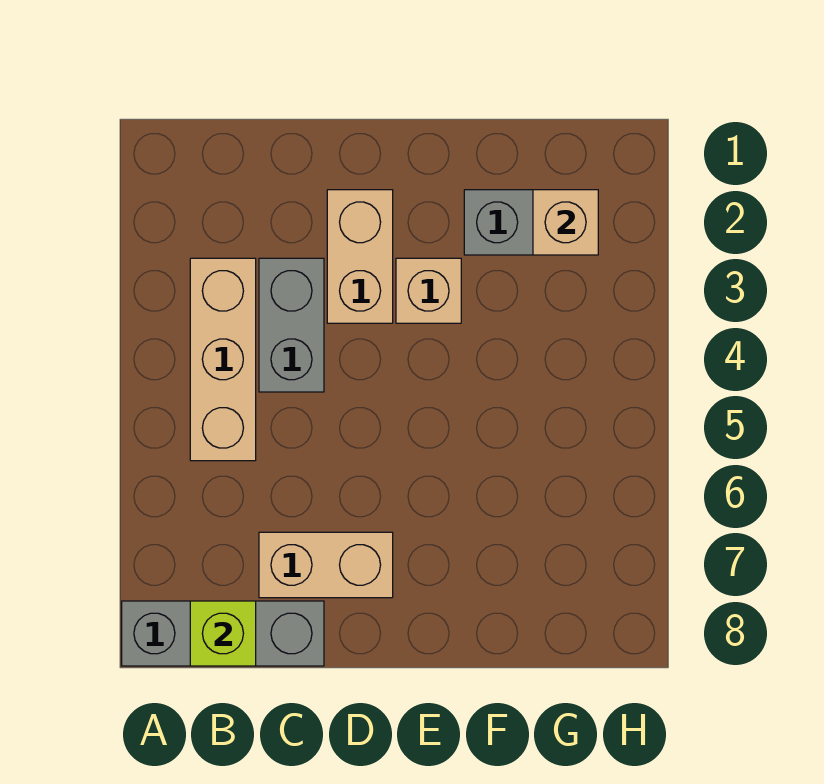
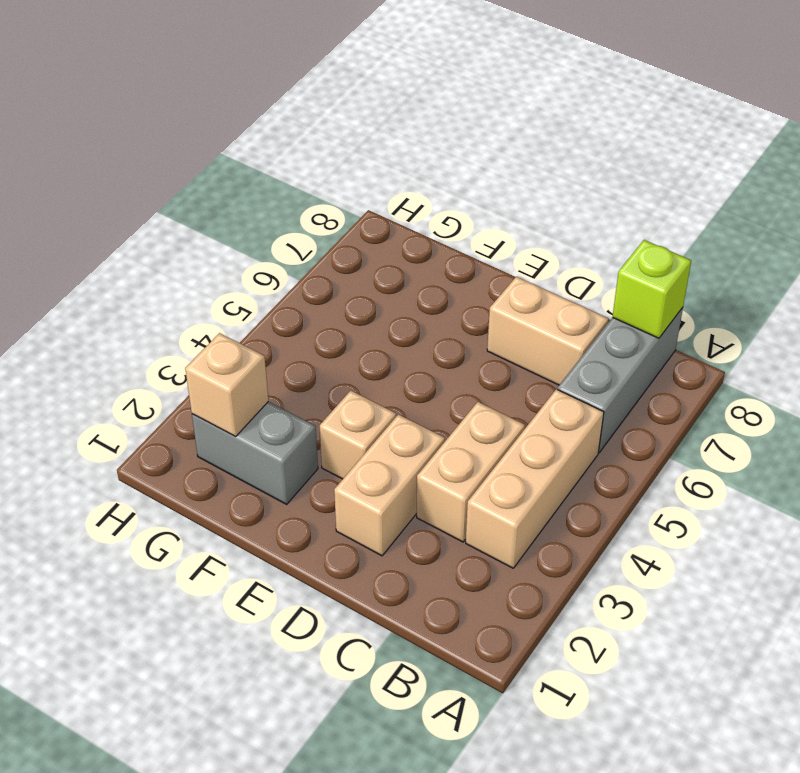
grey 1x3 brick [122,601,324,666] -> grey 1x3 brick turned to [557,308,683,453]
grey 1x2 brick [259,258,324,392] -> tan 1x2 brick [417,402,525,542]

